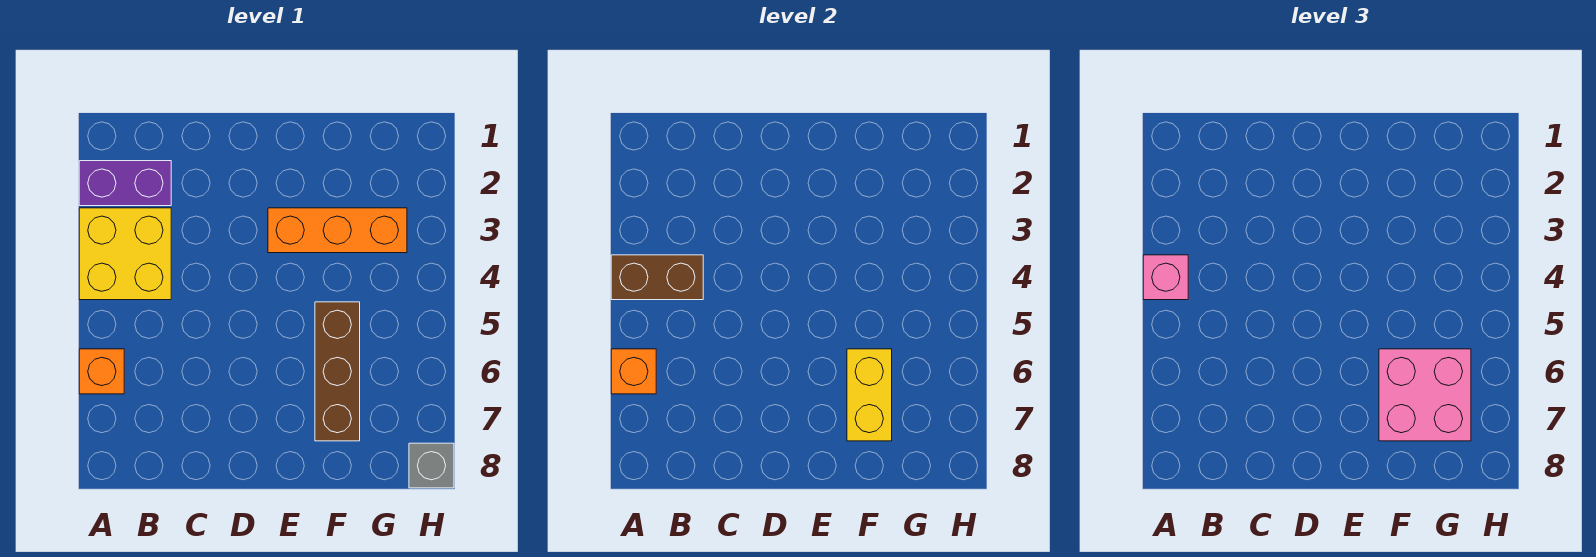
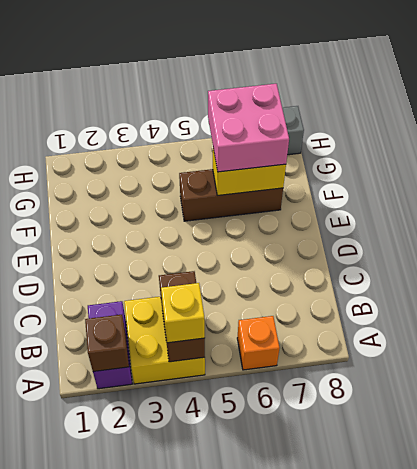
none -> brown 1x1 brick [85,315,129,372]
pink 1x1 brick [1143,255,1188,300] -> yellow 1x1 brick [161,283,205,343]
orange 1x1 brick [611,349,656,394] -> none
orange 1x3 brick [268,208,407,253] -> none

